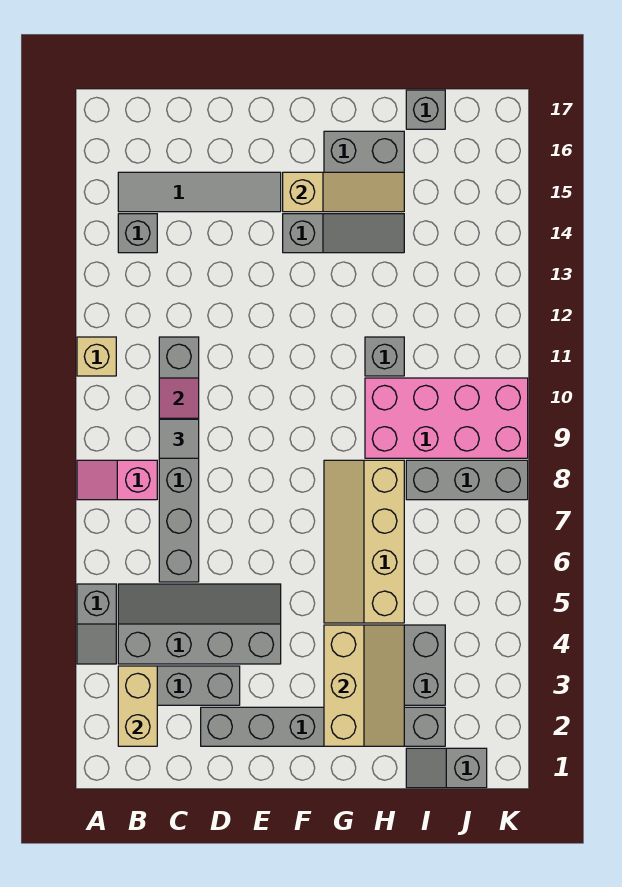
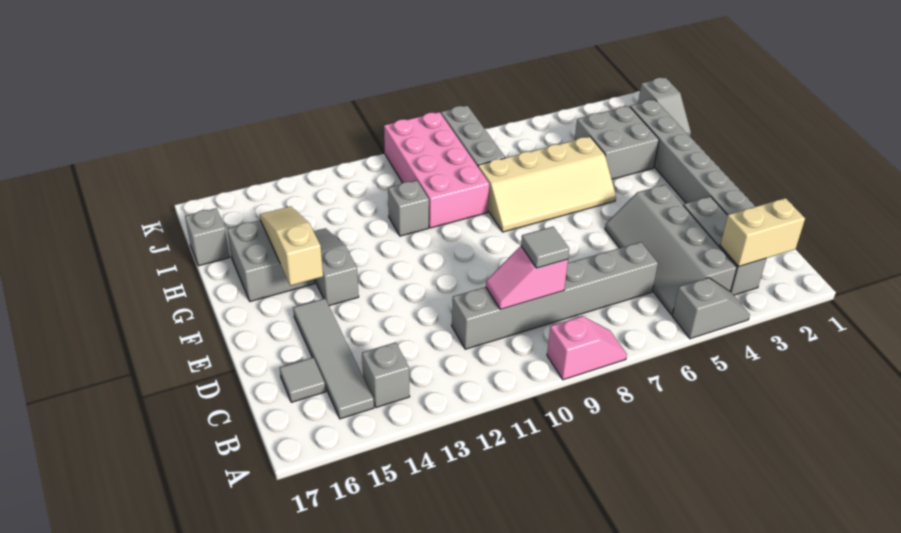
pink 1x2 slope [77,460,157,500] -> pink 1x2 slope turned to [547,316,627,380]
tan 1x1 brick [77,337,116,376] -> none
none -> grey 1x1 tile [280,358,326,402]
tan 2x3 slope [324,625,404,746] -> none

